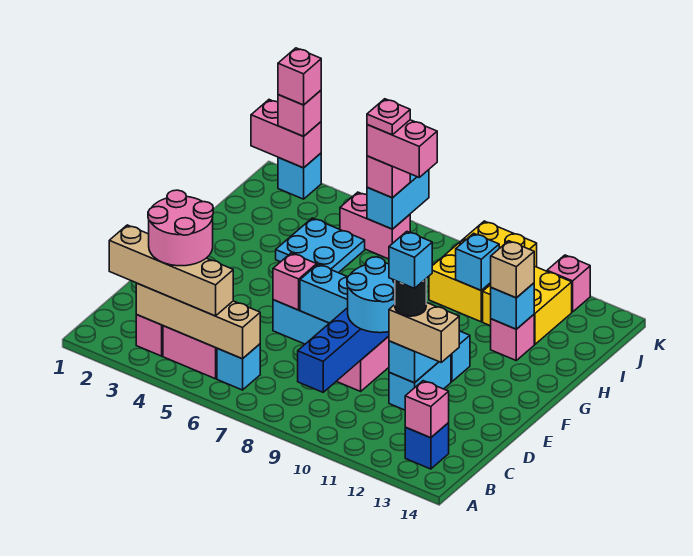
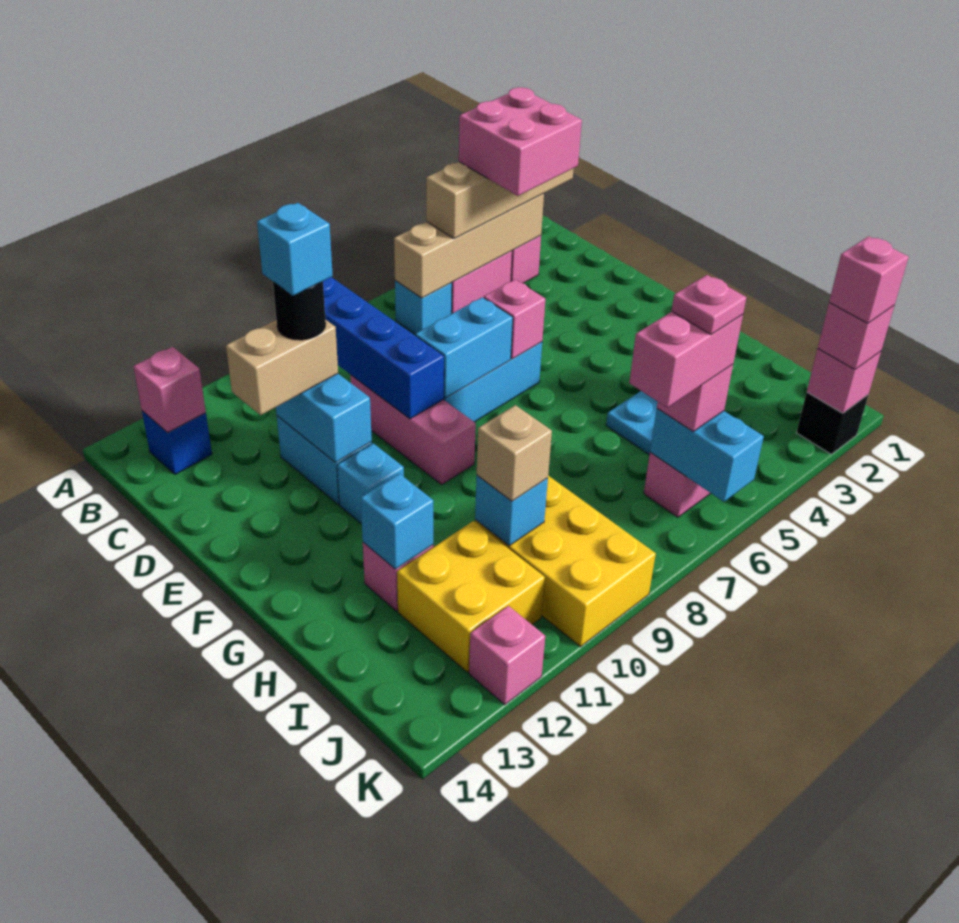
pink 2x2 round brick [148,190,213,266] -> pink 2x2 brick [459,87,582,196]
cyan 2x2 round brick [347,257,395,333] -> none
tan 1x1 brick [491,241,534,298] -> tan 1x1 brick moved to [477,405,552,501]
pink 1x2 brick [251,100,321,168] -> pink 1x1 brick [807,349,881,413]
cyan 1x1 brick [278,153,321,199] -> black 1x1 brick [796,392,868,454]

